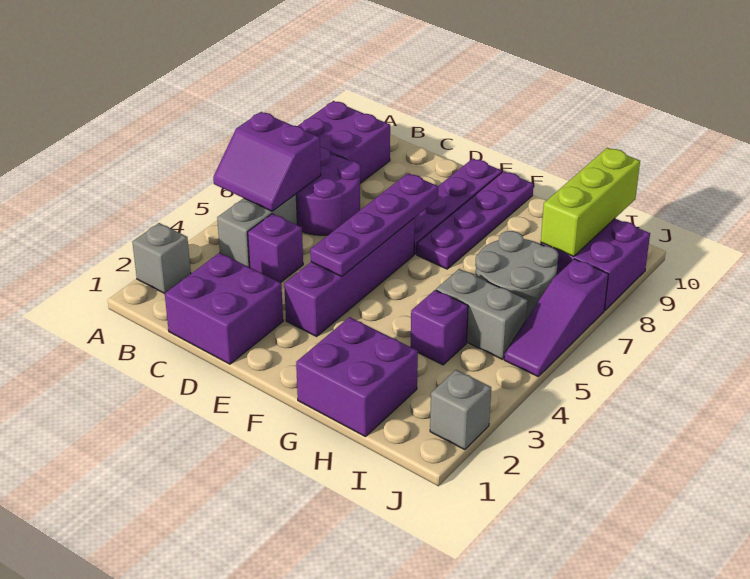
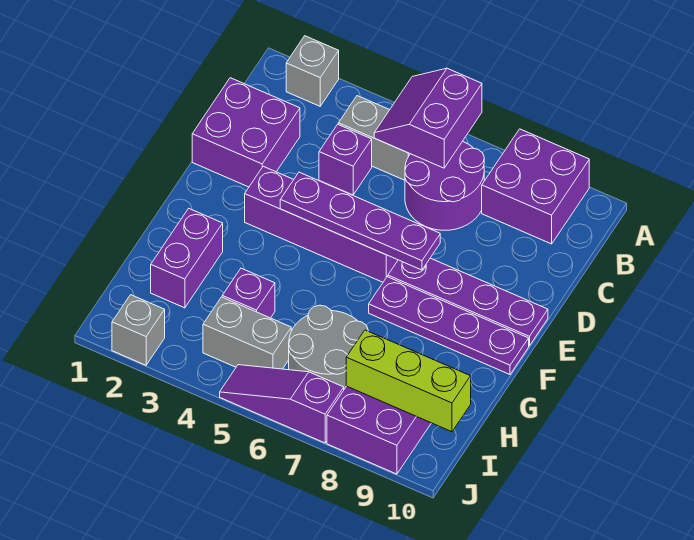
purple 2x2 brick [296,317,418,437] -> purple 1x2 brick [151,208,223,308]
grey 1x2 brick [436,269,528,359] -> grey 1x2 brick turned to [203,297,291,369]

